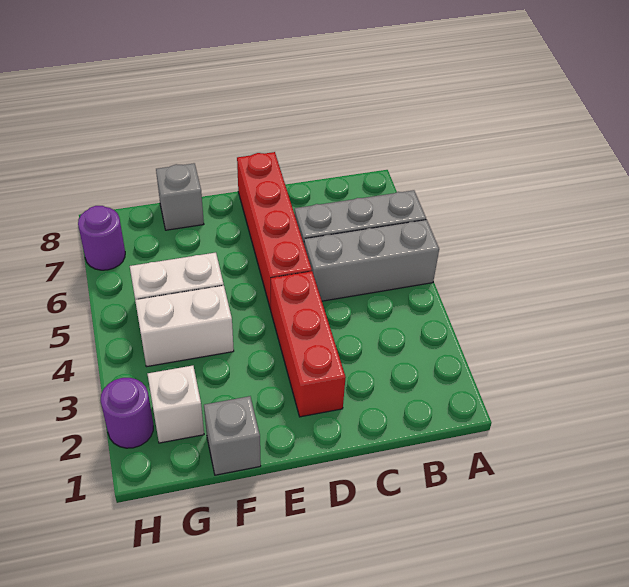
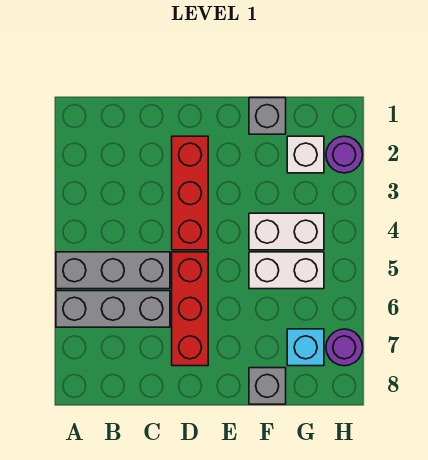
red 1x4 brick [237,152,312,309] -> red 1x3 brick [172,252,208,366]
none -> cyan 1x1 brick [287,329,324,366]

